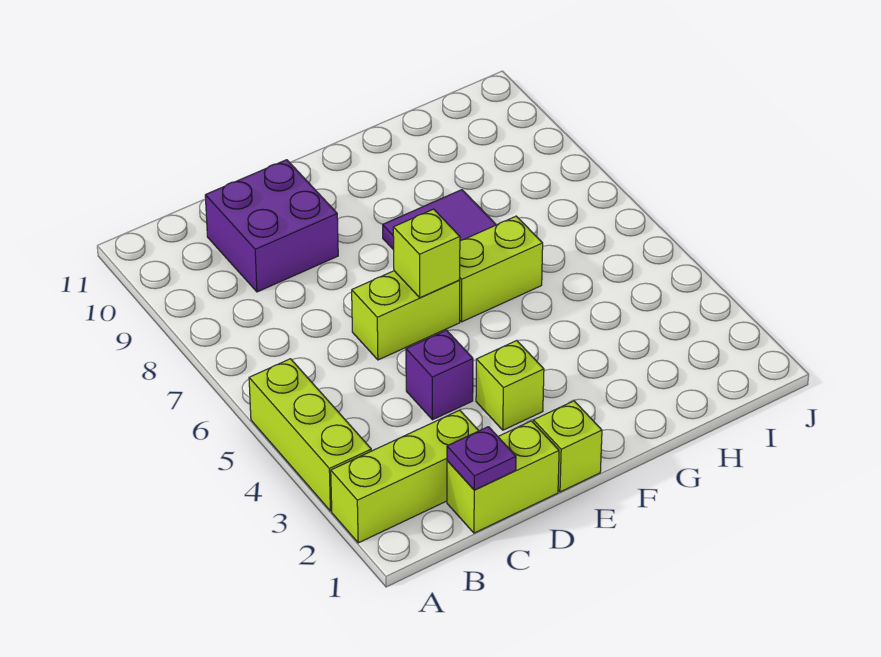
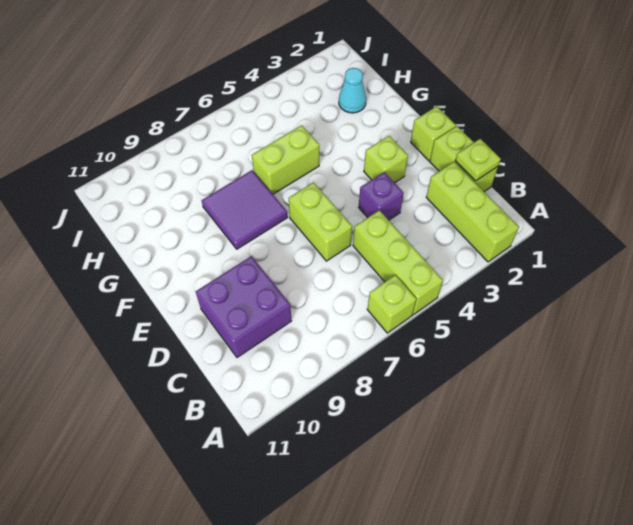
lime 1x3 brick [249,359,371,511] -> lime 1x3 brick turned to [353,210,443,315]
purple 1x1 plate [447,427,516,490] -> lime 1x1 plate [455,139,501,181]
lime 1x1 brick [393,209,460,298] -> lime 1x1 brick moved to [367,275,416,333]
lime 1x2 brick [460,216,543,322] -> lime 1x2 brick turned to [252,125,319,194]
none -> cyan 1x1 cone [339,68,366,113]

